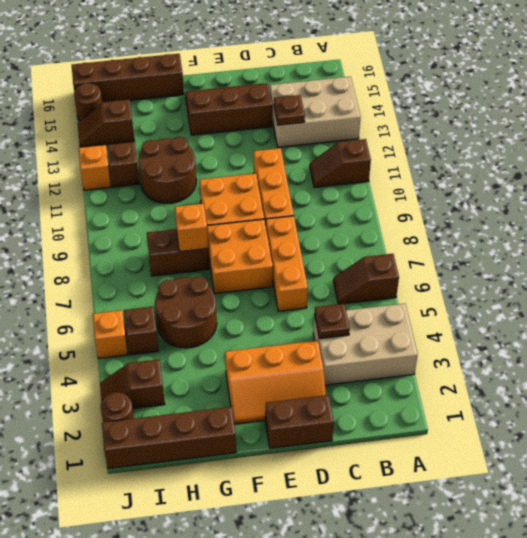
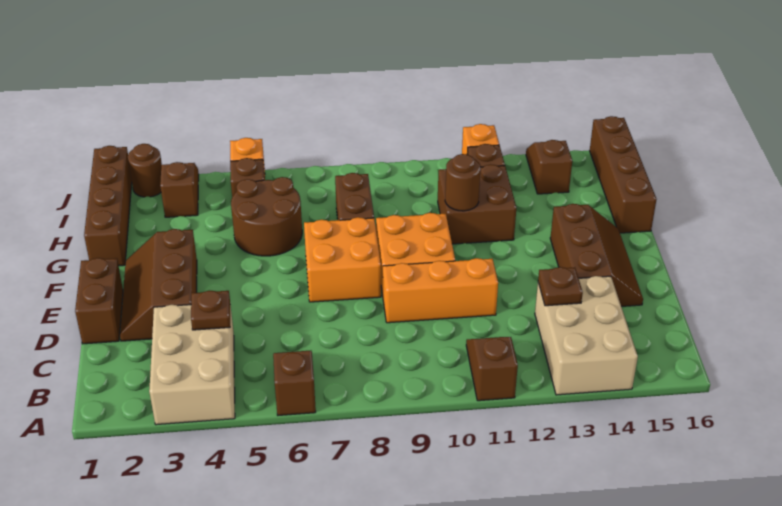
orange 2x3 slope [225,340,326,424] -> brown 2x3 slope [120,229,197,341]
orange 1x3 brick [266,216,308,311] -> none
orange 1x1 brick [175,204,208,252] -> none
brown 2x2 round brick [138,137,196,203] -> brown 2x2 brick [438,164,516,244]
brown 1x1 round brick [74,83,102,121] -> brown 1x1 round brick moved to [445,154,481,211]

